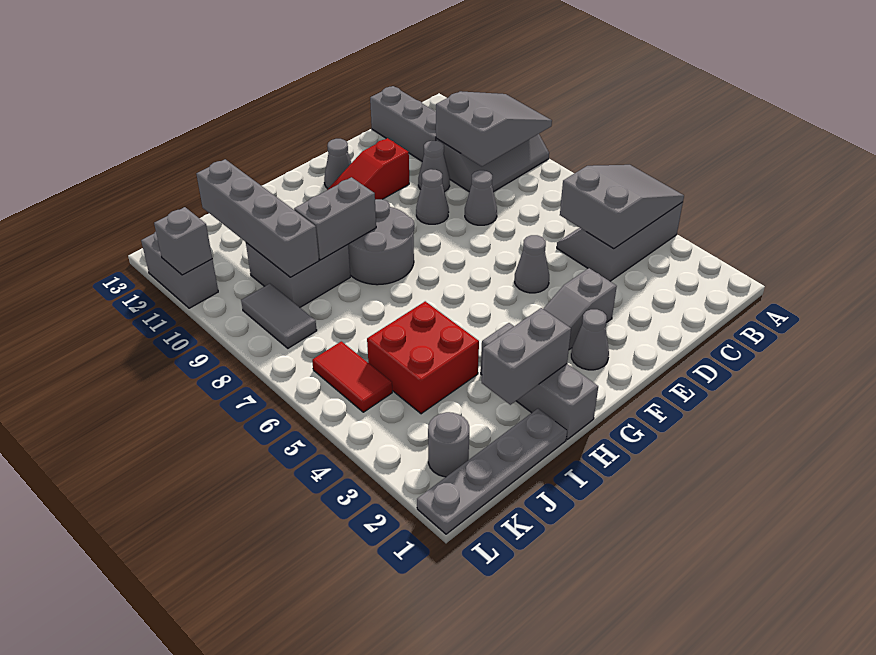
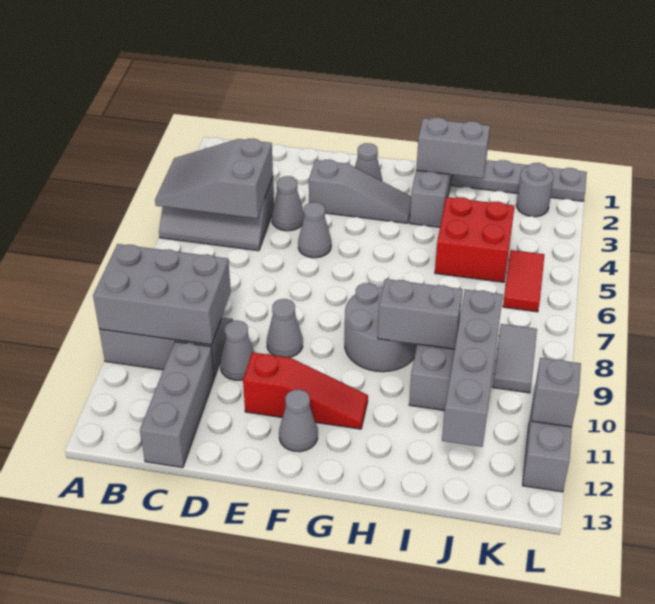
grey 2x3 slope [436,91,552,166] -> grey 2x3 brick [93,244,231,345]
grey 1x1 cone [465,170,497,225] -> grey 1x1 cone moved to [272,176,304,231]

